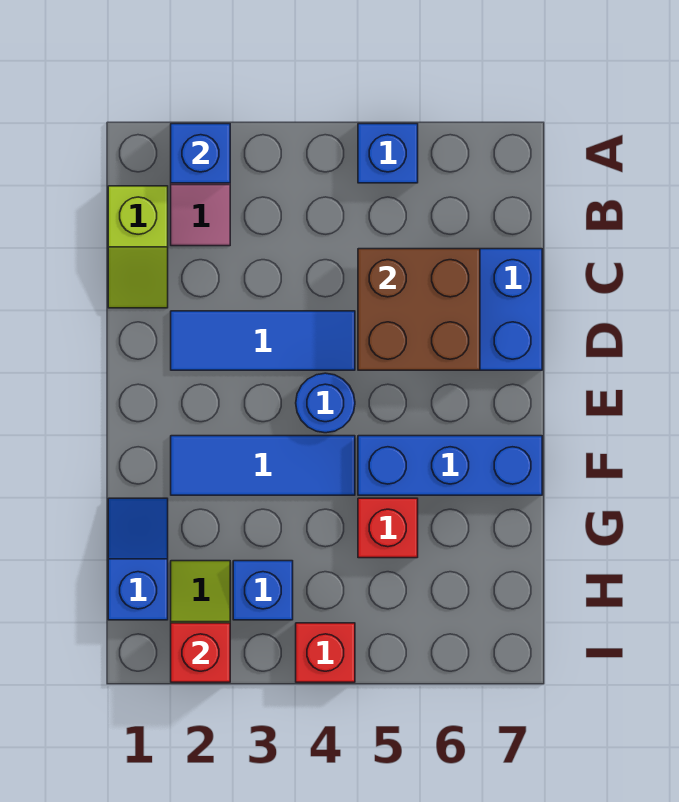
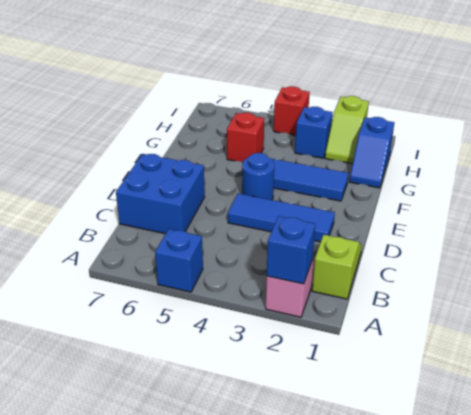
brown 2x2 brick [358,249,480,370] -> none
blue 1x3 brick [358,436,542,495] -> none
red 1x1 brick [171,623,230,682] -> none

